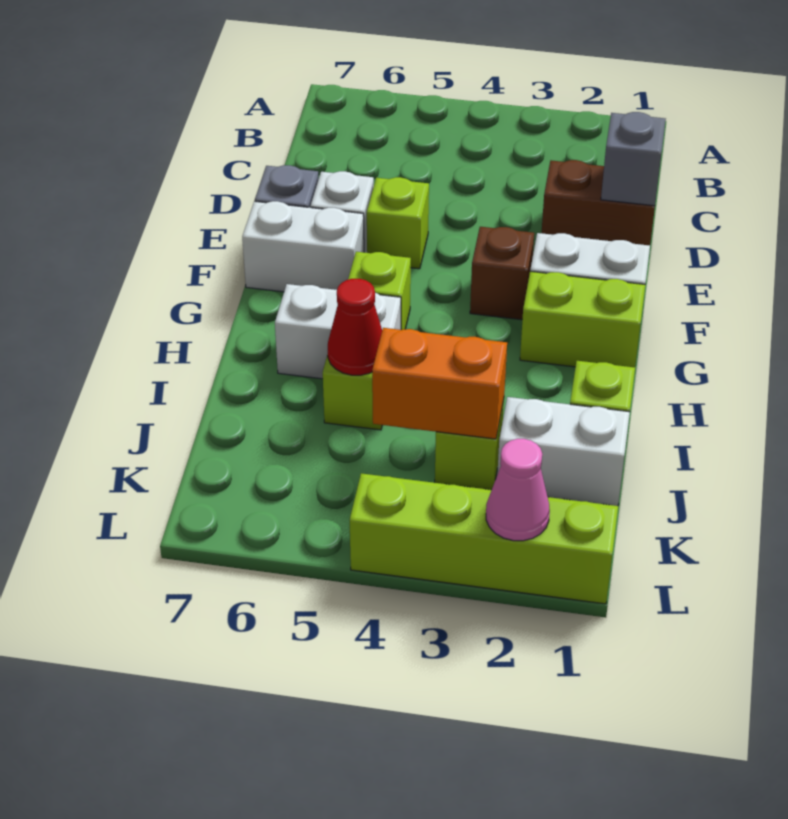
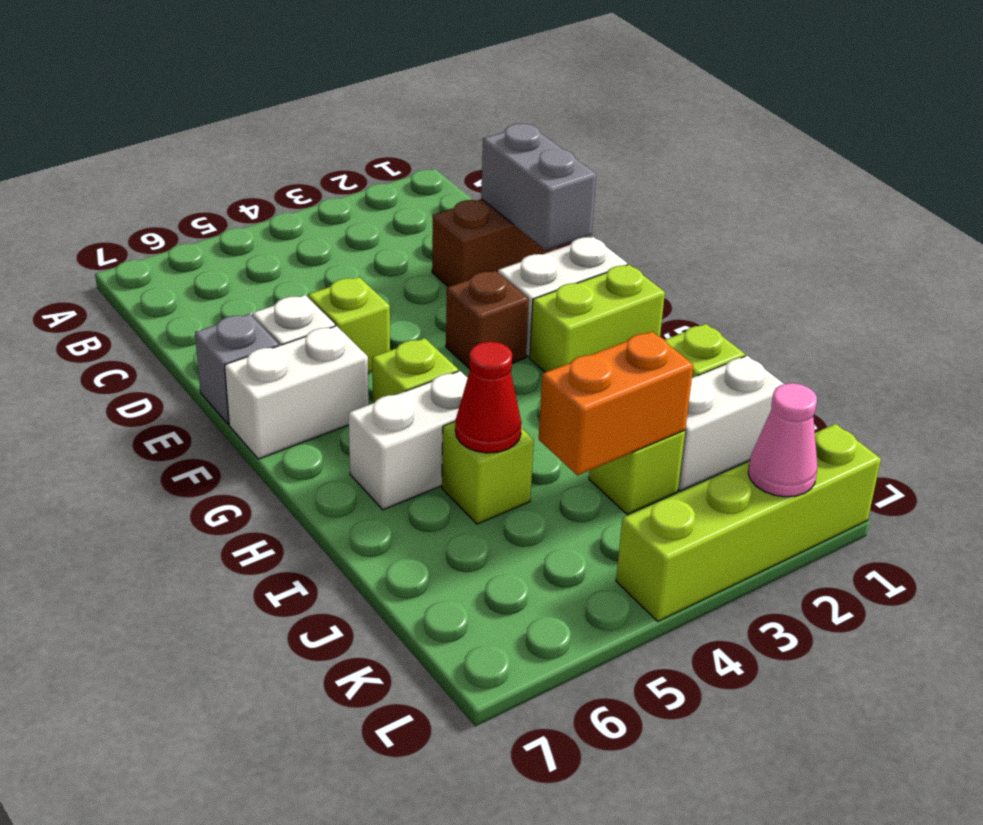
grey 1x1 brick [601,112,666,206] -> grey 1x2 brick [481,123,596,250]

